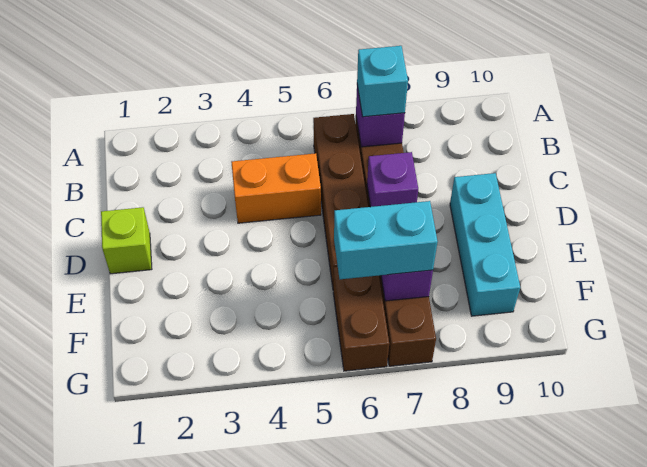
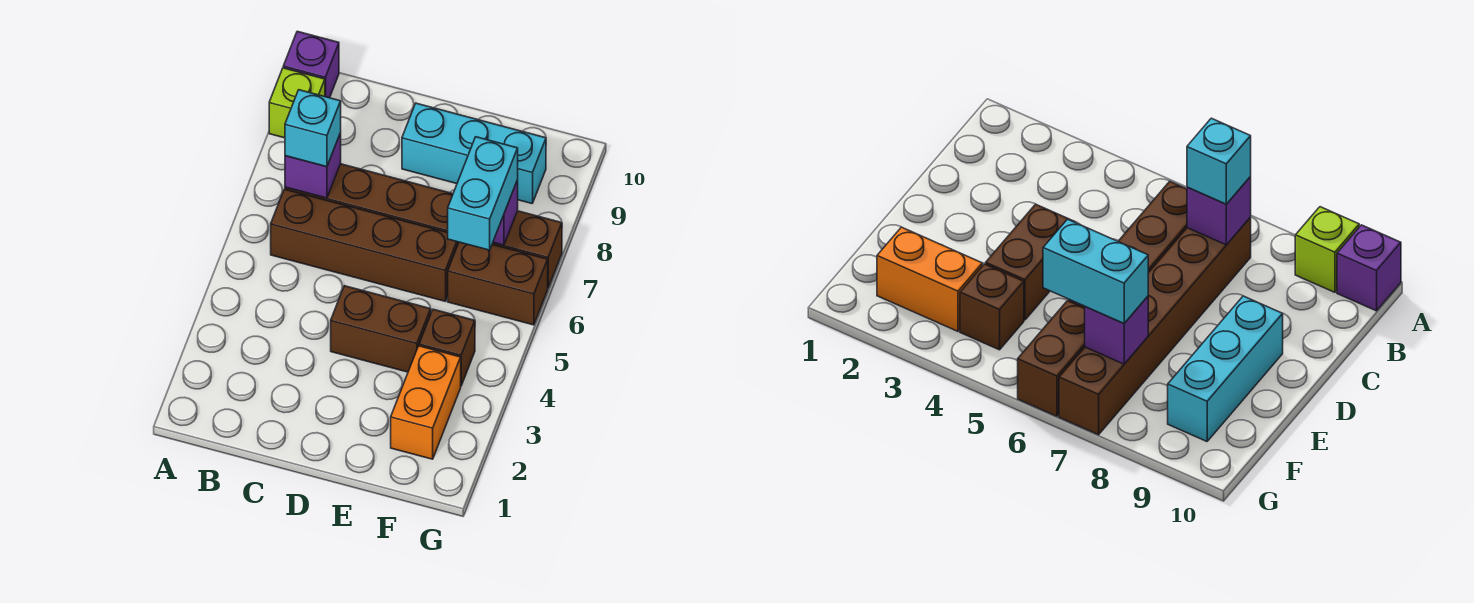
orange 1x2 brick [231,153,321,223] -> orange 1x2 brick moved to [391,346,461,459]
lime 1x1 brick [101,207,152,274] -> lime 1x1 brick moved to [269,68,325,138]
none -> brown 1x2 brick [331,286,431,372]
purple 1x1 brick [367,152,418,207] -> purple 1x1 brick moved to [283,31,339,98]
none -> brown 1x1 brick [419,309,475,385]

